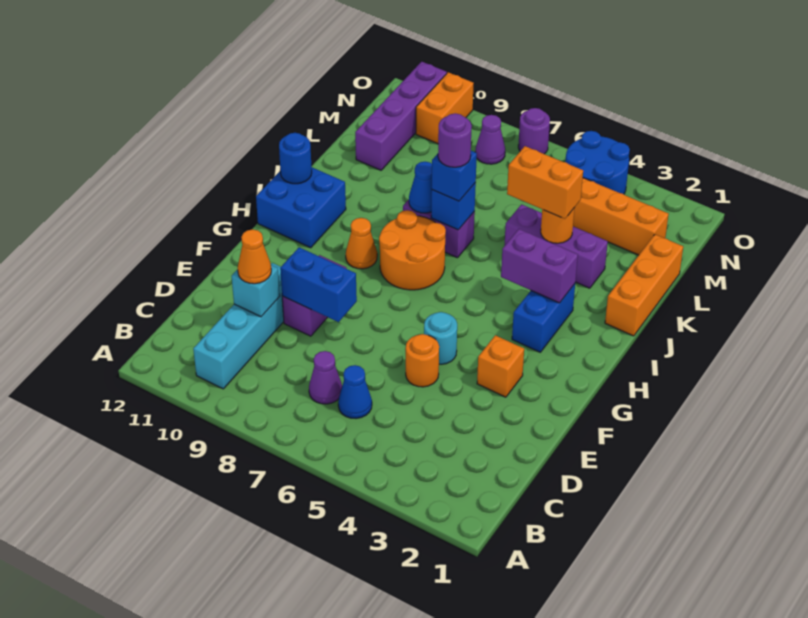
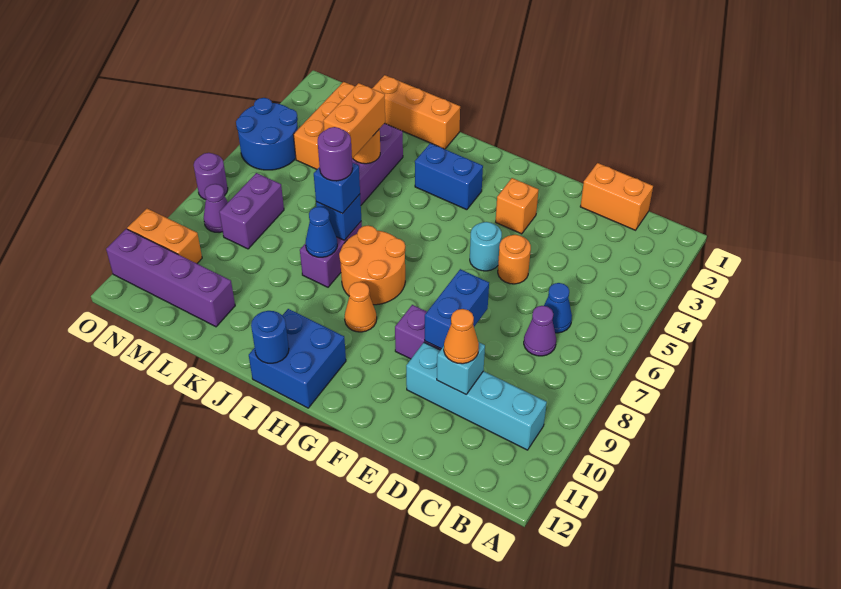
none -> orange 1x2 brick [580,163,653,230]
purple 1x2 brick [501,229,578,303] -> purple 1x2 brick moved to [219,173,284,249]

